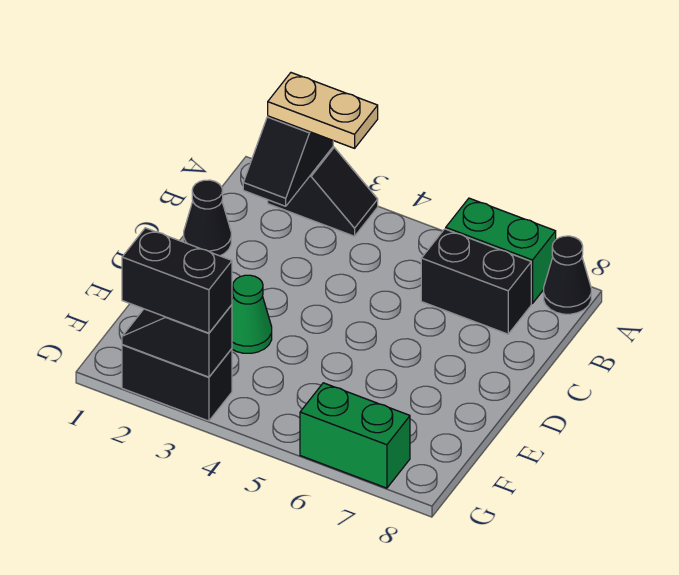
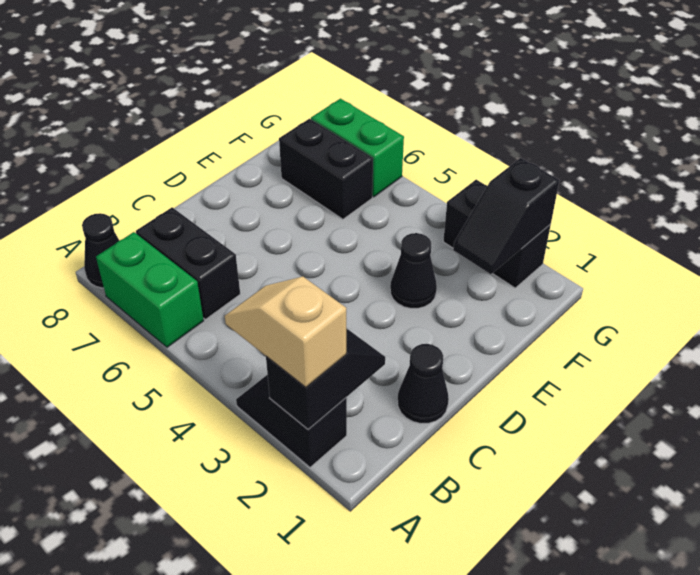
tan 1x2 plate [268,73,378,148] -> tan 1x2 slope [225,277,346,387]
green 1x1 cone [232,275,272,353] -> black 1x1 cone [390,233,437,308]
black 1x2 slope [122,305,232,377] -> black 1x2 slope turned to [453,158,560,274]
black 1x2 brick [122,228,232,333] -> black 1x2 brick moved to [279,119,373,219]

